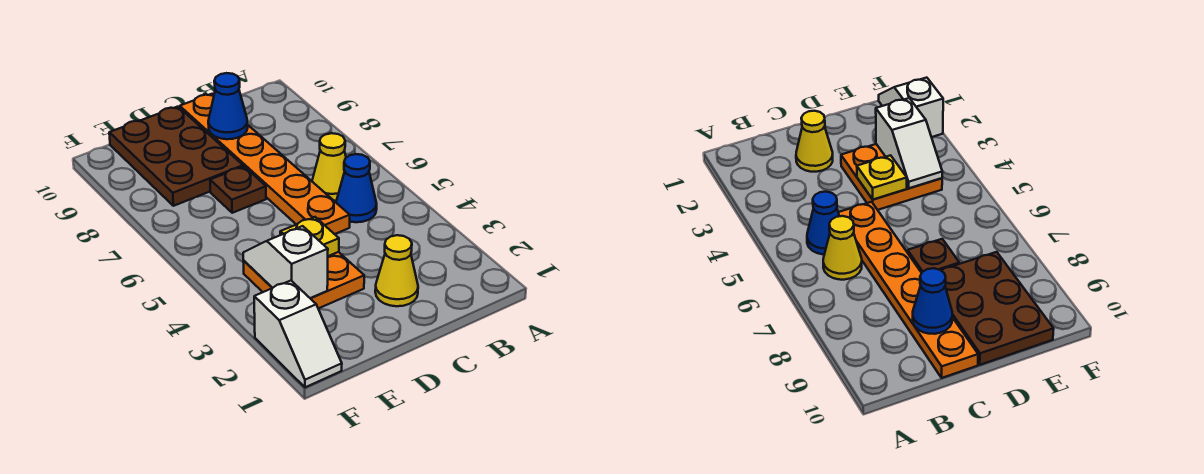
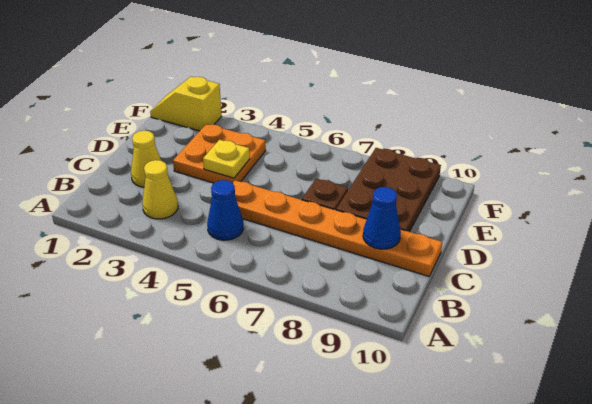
yellow 1x1 cone [312,133,346,201] -> yellow 1x1 cone moved to [142,160,178,219]
brown 2x3 plate [109,107,243,206] -> brown 2x3 plate turned to [336,148,441,232]
white 1x2 slope [243,226,328,298] -> none
white 1x2 slope [254,281,342,387] -> yellow 1x2 slope [150,76,222,131]

